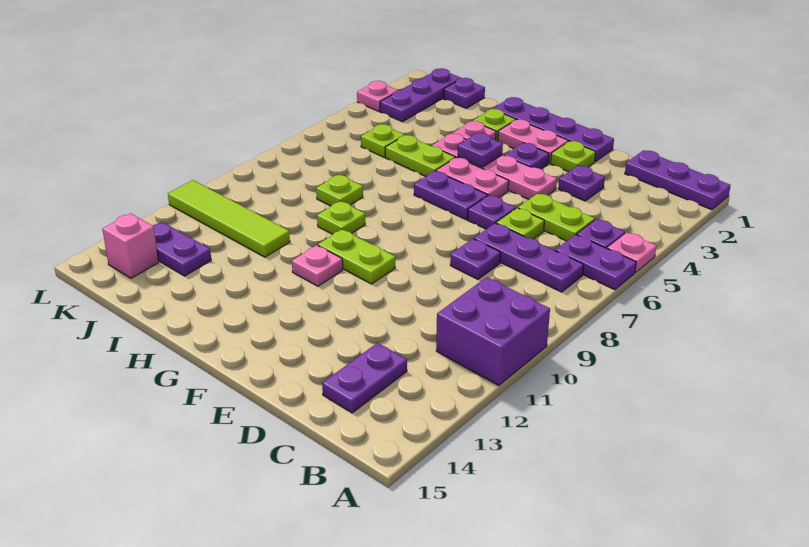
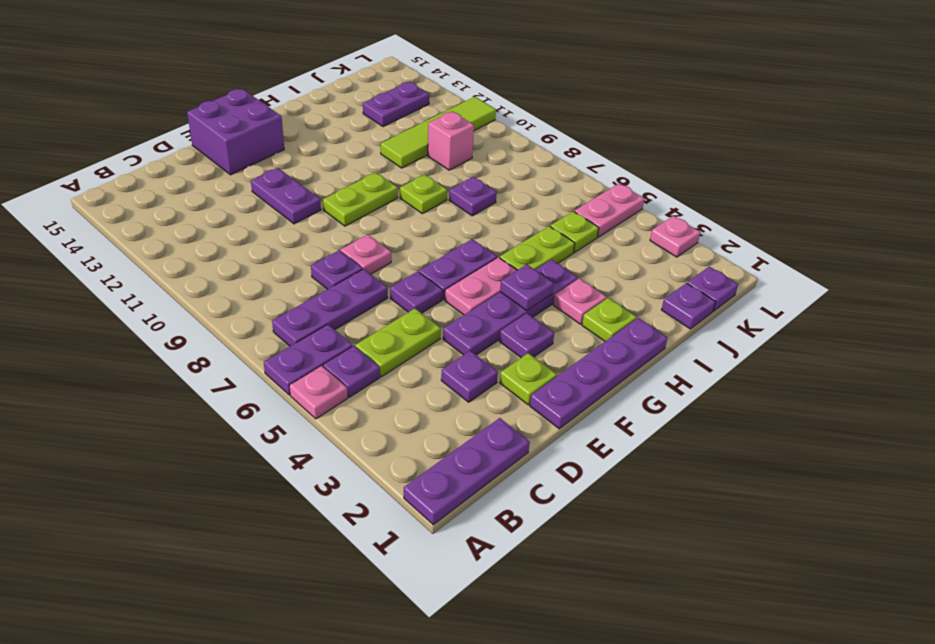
purple 2x2 brick [436,277,550,385] -> purple 2x2 brick moved to [187,89,284,175]
purple 1x2 plate [322,343,407,413] -> purple 1x2 plate moved to [251,168,321,224]
lime 1x1 plate [496,208,544,239] -> none
pink 1x4 plate [432,134,557,200] -> purple 1x4 plate [443,260,578,355]
pink 1x2 plate [498,119,568,163] -> pink 1x2 plate moved to [574,183,644,237]
pink 1x1 plate [292,245,343,286] -> pink 1x1 plate moved to [341,235,391,274]
lime 1x1 plate [316,175,363,206] -> purple 1x1 plate [449,177,497,216]
purple 1x3 plate [380,68,461,122] -> purple 1x1 plate [687,266,738,311]
pink 1x1 brick [102,213,159,278] -> pink 1x1 brick moved to [428,111,474,170]

